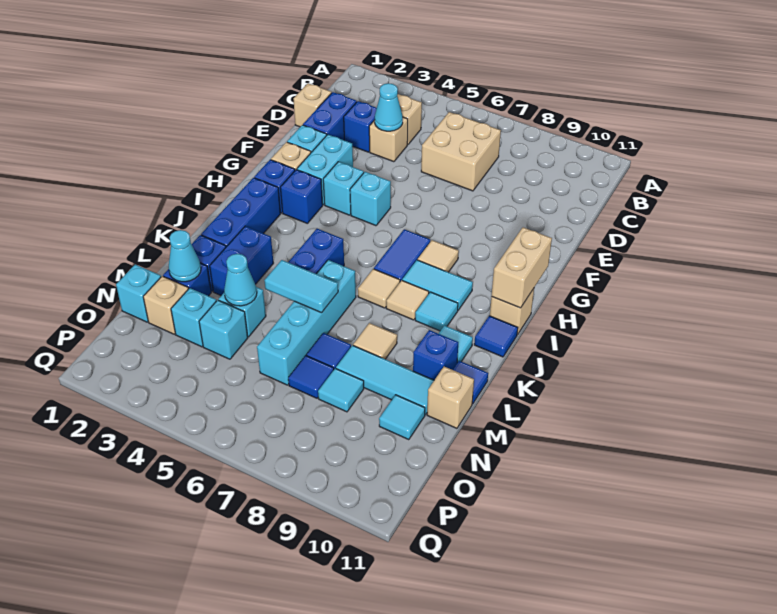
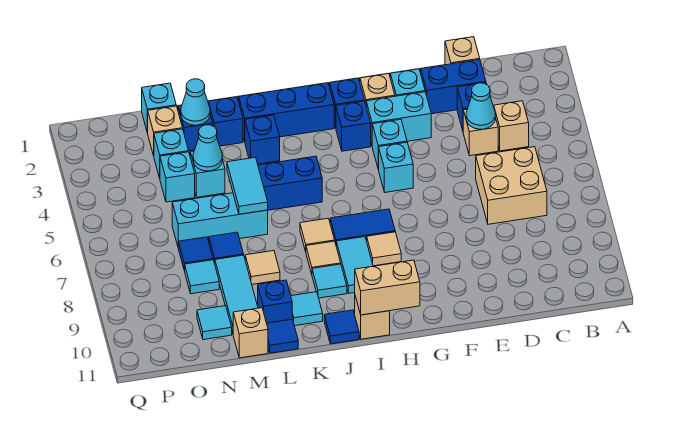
blue 1x2 brick [210,226,273,295] -> blue 1x1 brick [245,115,280,164]
cyan 1x4 brick [257,260,356,385] -> cyan 1x3 brick [172,193,268,246]

